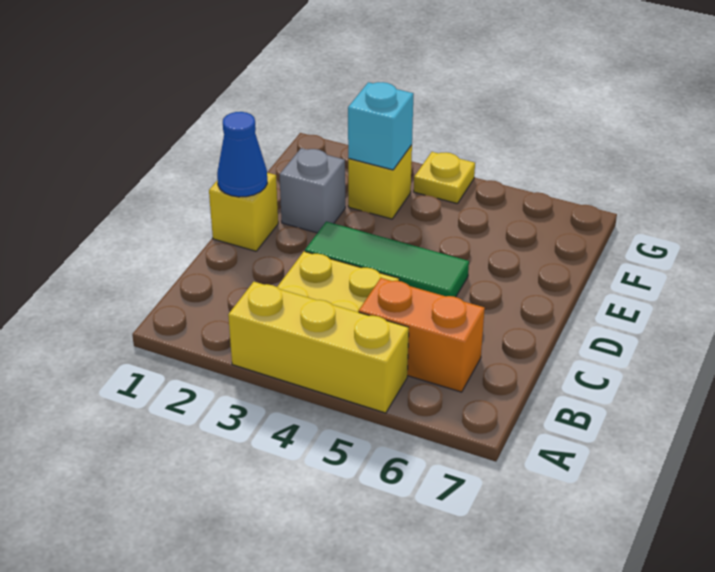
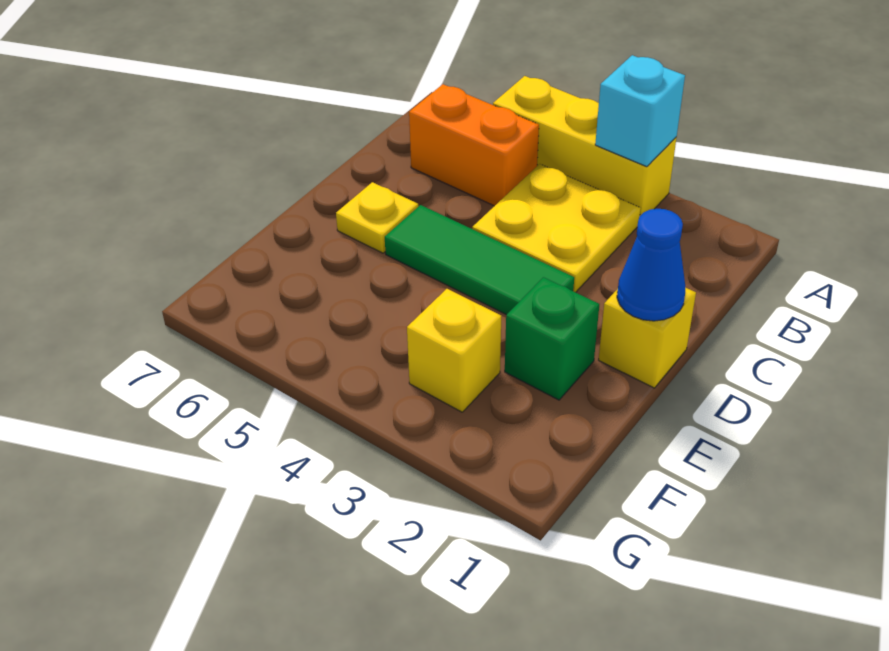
grey 1x1 brick [280,148,345,233] -> green 1x1 brick [505,277,599,400]
cyan 1x1 brick [348,82,413,170] -> cyan 1x1 brick moved to [595,55,685,167]
yellow 1x1 plate [414,152,475,204] -> yellow 1x1 plate moved to [336,182,418,253]

